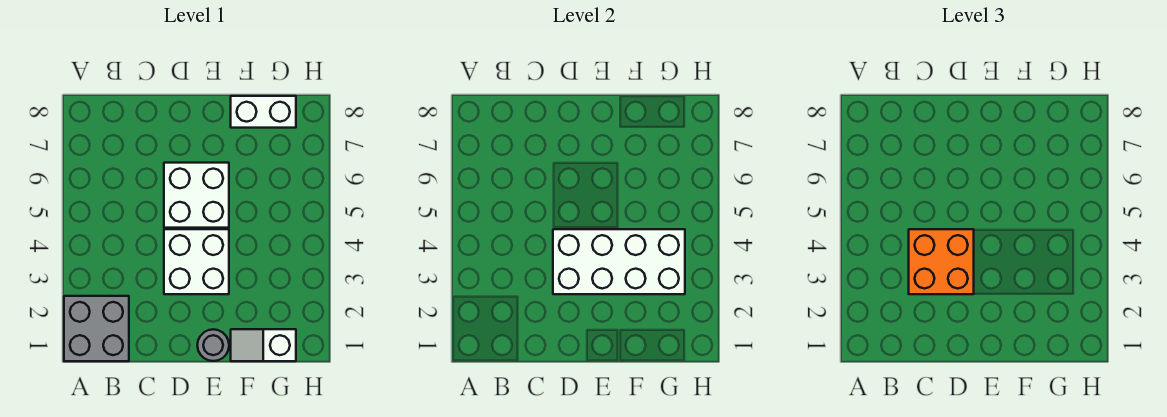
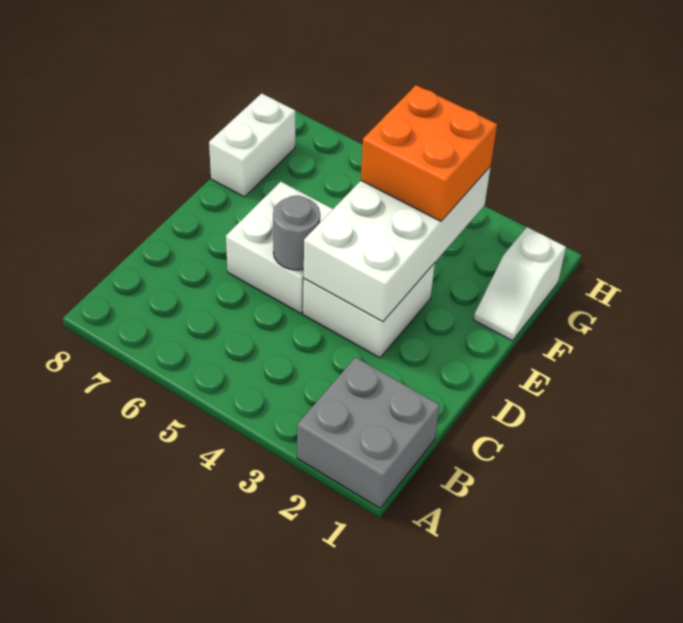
orange 2x2 brick [909,229,974,294] -> orange 2x2 brick moved to [361,85,497,221]
grey 1x1 round brick [197,329,229,361] -> grey 1x1 round brick moved to [273,196,320,270]

